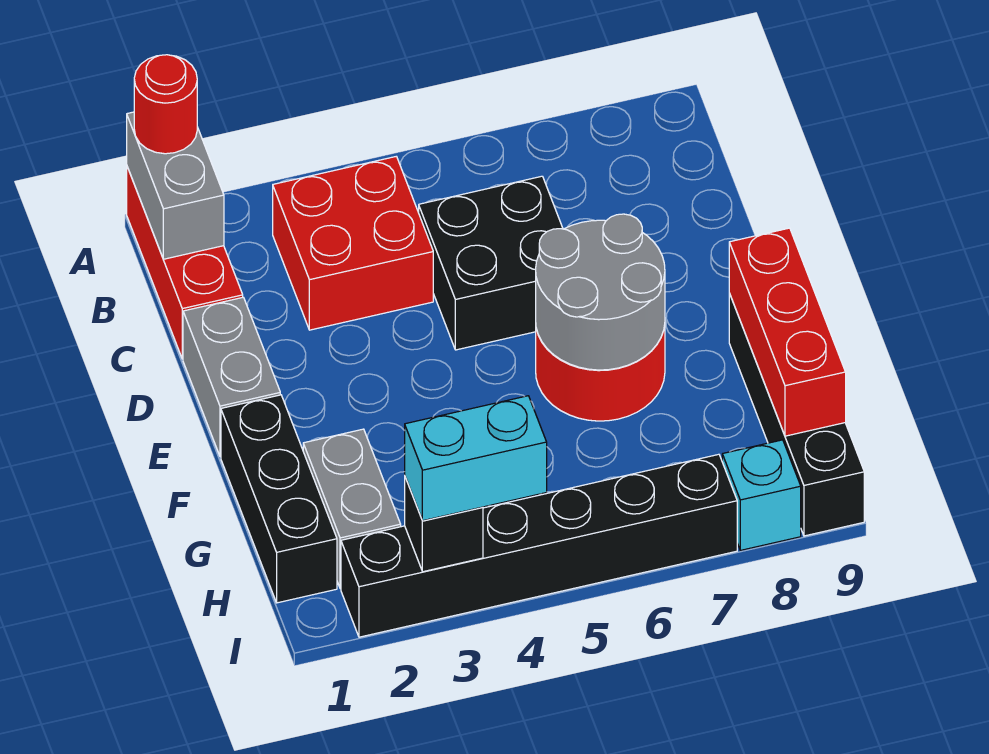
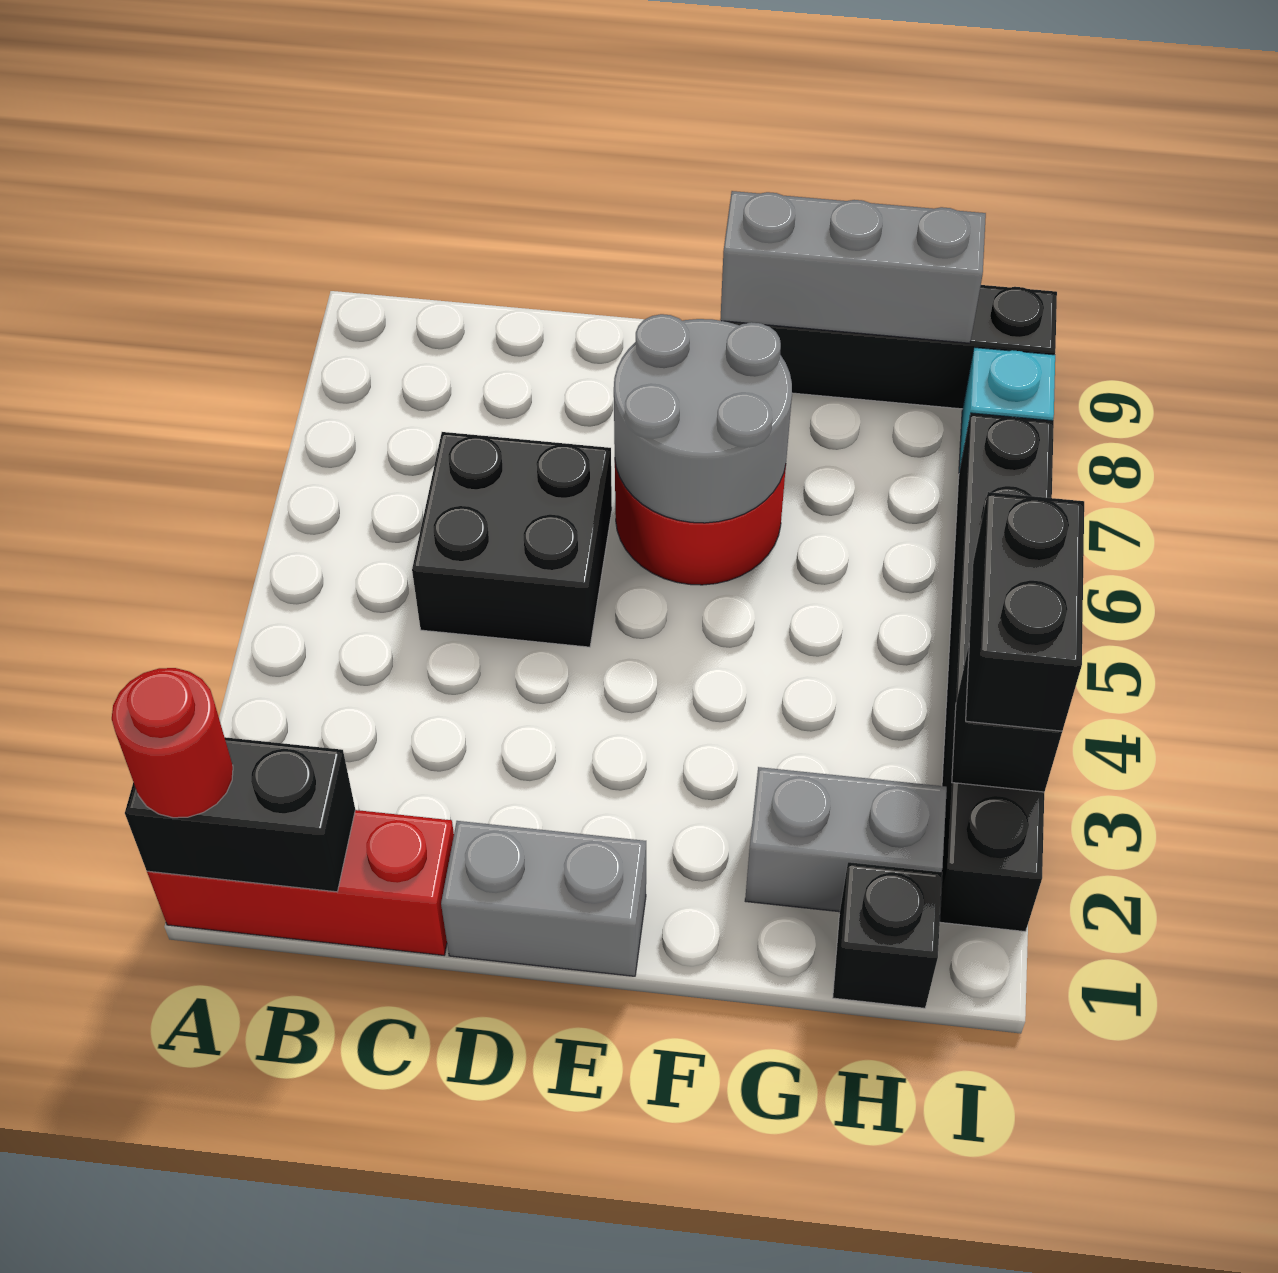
grey 1x2 brick [127,112,224,259] -> black 1x2 brick [125,737,355,892]
red 2x2 brick [273,156,433,330] -> none
black 1x3 brick [221,395,337,603] -> black 1x1 brick [833,862,942,1008]
red 1x3 brick [729,228,846,436] -> grey 1x3 brick [720,191,986,343]
cyan 1x2 brick [405,396,547,521] -> black 1x2 brick [966,492,1084,731]

